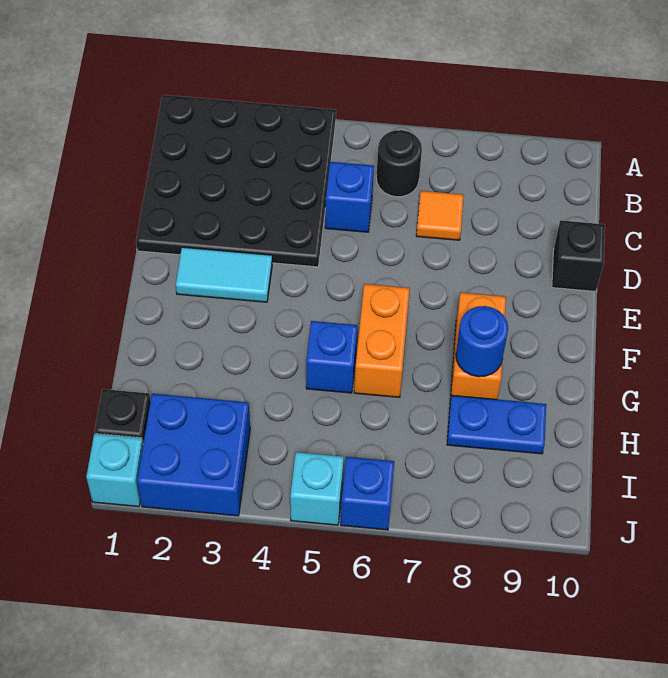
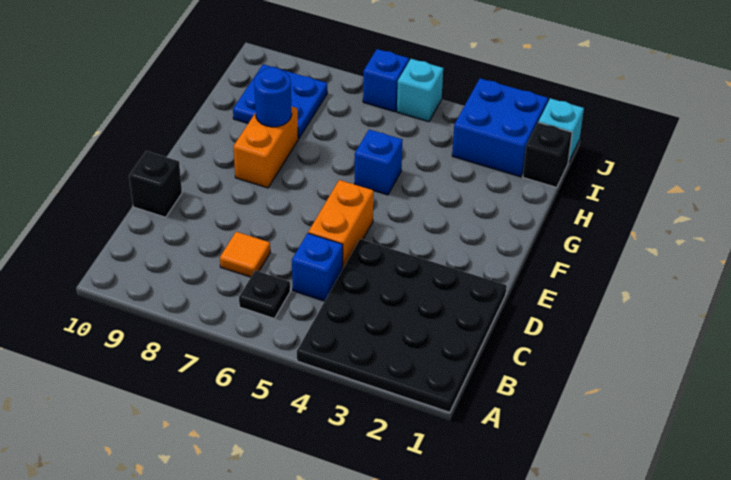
black 1x1 round brick [376,130,422,197] -> black 1x1 plate [239,270,290,318]
cyan 1x2 tile [176,247,272,302] -> none
orange 1x2 brick [354,284,410,397] -> orange 1x2 brick moved to [308,180,373,268]
blue 1x2 plate [447,395,546,454] -> blue 2x2 plate [233,64,327,139]

